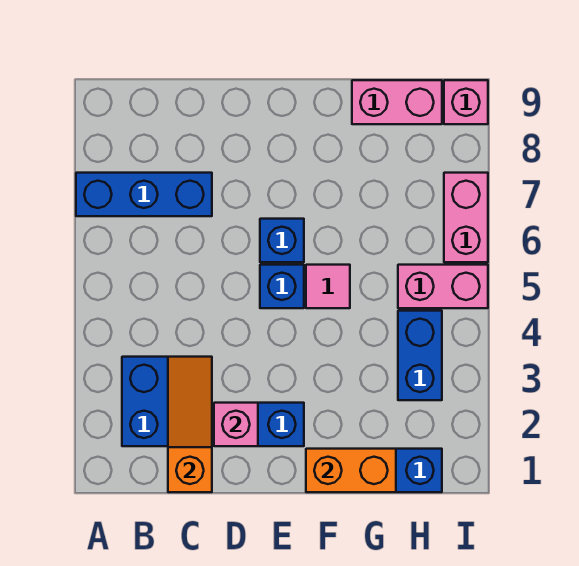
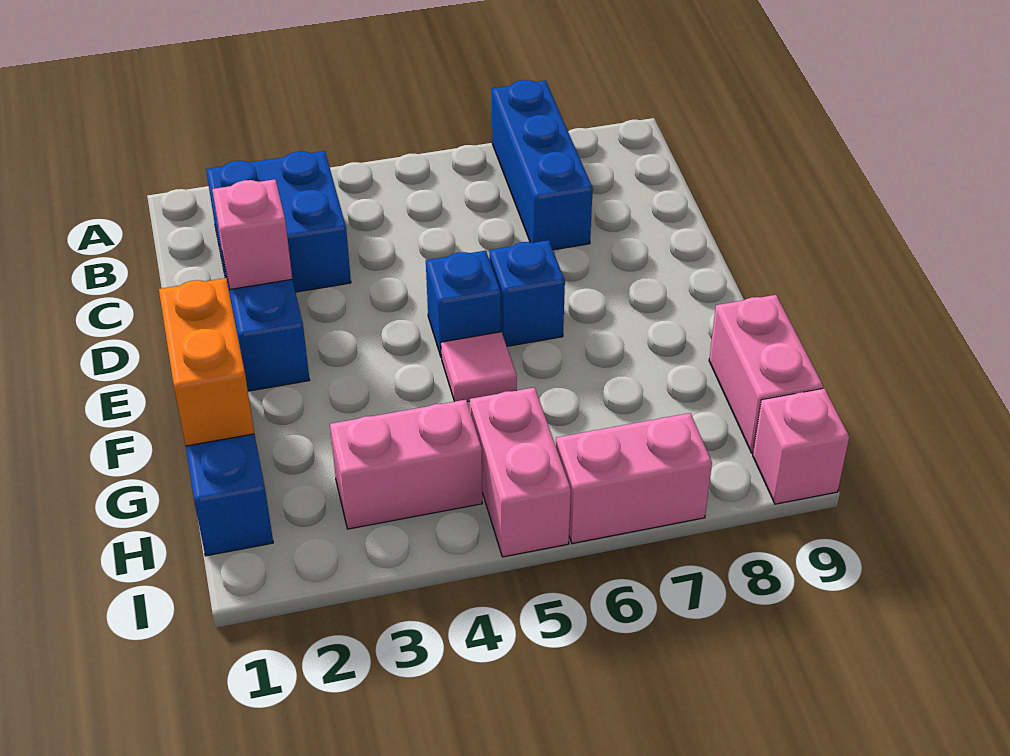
orange 1x3 slope [168,357,212,492] -> none
blue 1x2 brick [398,311,442,400] -> pink 1x2 brick [330,400,482,529]

